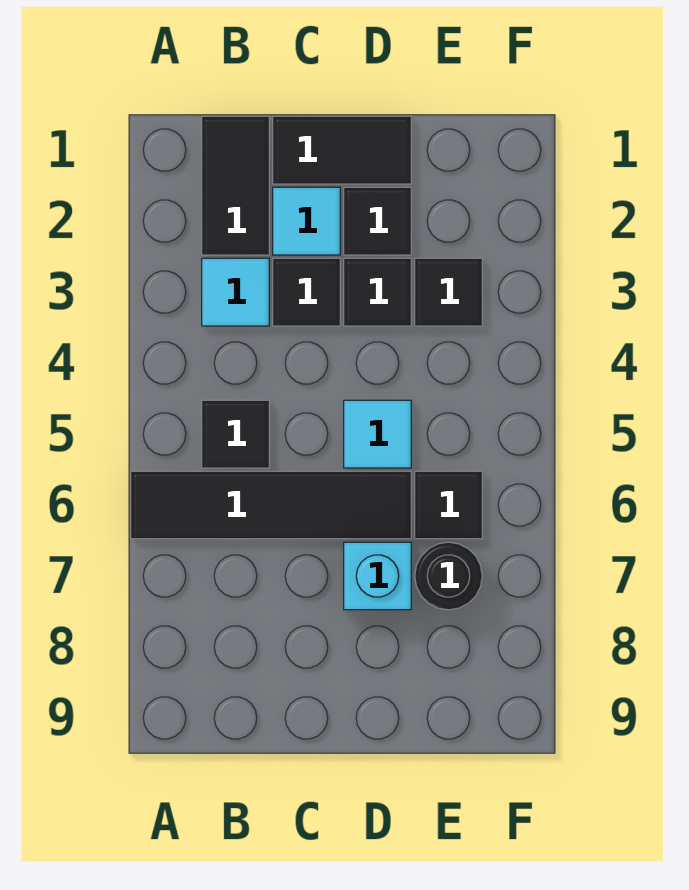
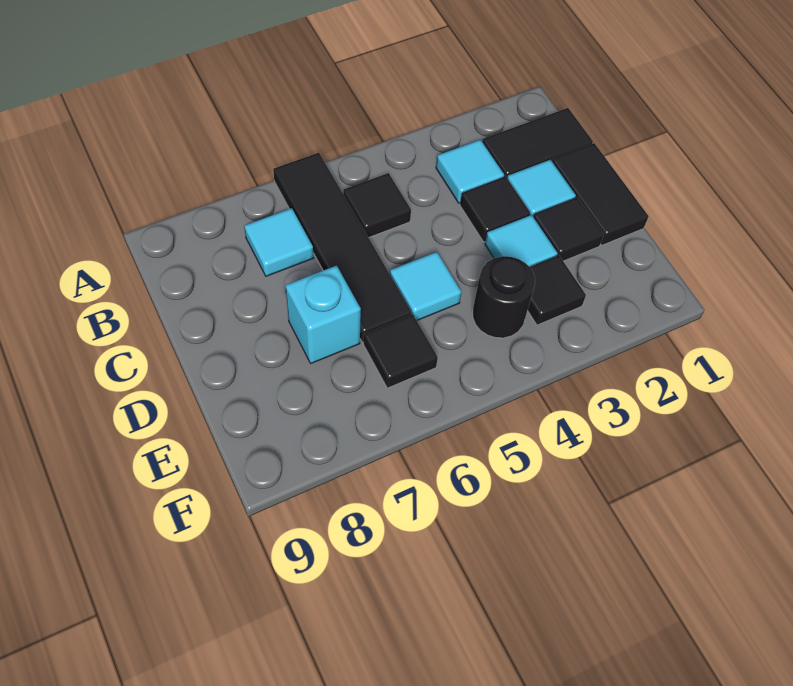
none -> cyan 1x1 tile [244,208,313,276]
black 1x1 tile [344,258,411,326] -> cyan 1x1 tile [485,215,558,267]
black 1x1 round brick [415,542,482,610] -> black 1x1 round brick moved to [473,256,535,338]

